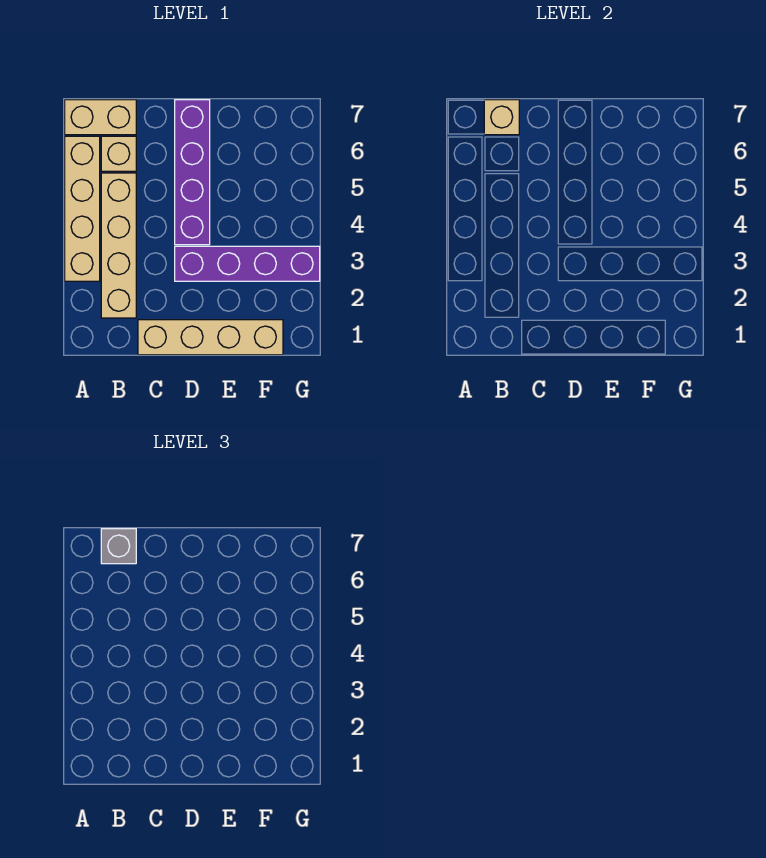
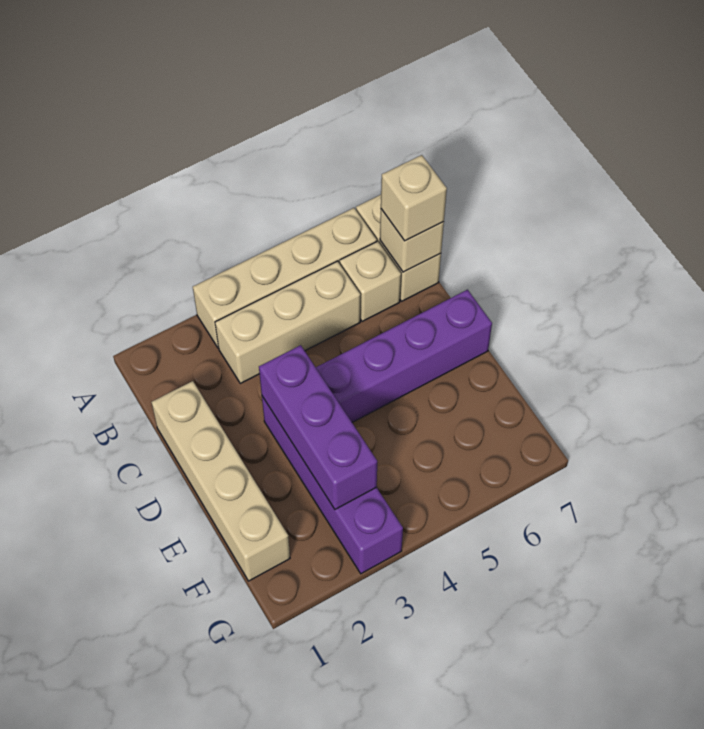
tan 1x4 brick [101,173,136,318] -> tan 1x3 brick [215,261,360,383]
grey 1x1 brick [101,529,136,564] -> tan 1x1 brick [381,155,447,241]
none -> purple 1x3 brick [259,345,377,509]

